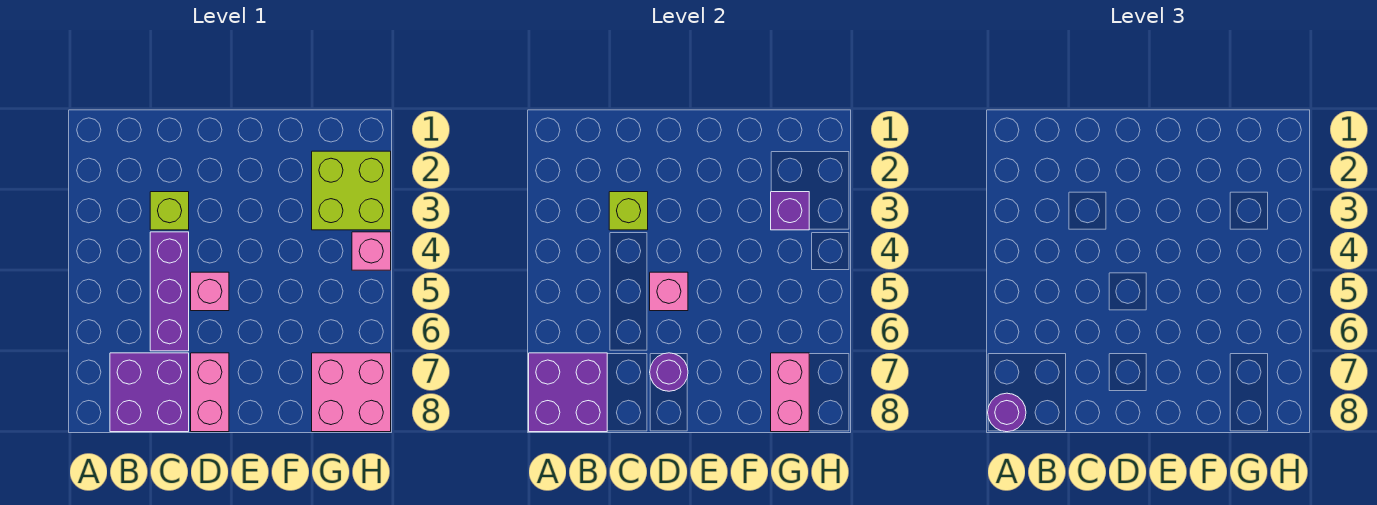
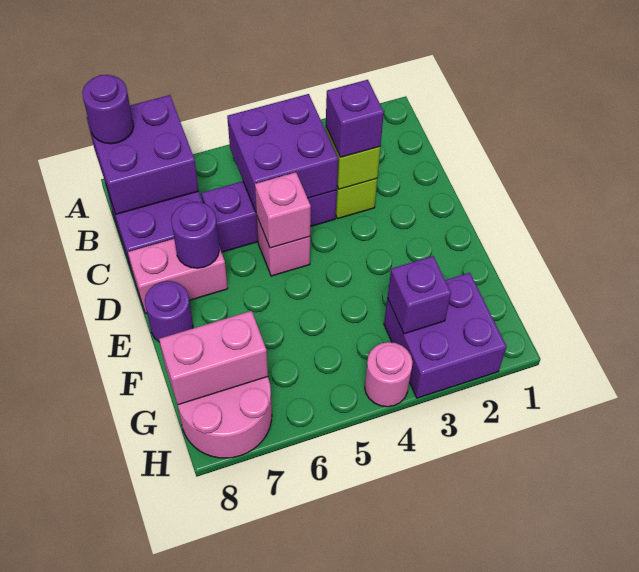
none -> purple 2x2 brick [227,94,338,212]
none -> purple 1x1 brick [326,80,384,157]
none -> purple 1x1 round brick [145,281,193,342]
lime 2x2 brick [312,151,391,230] -> purple 2x2 brick [384,273,507,398]
pink 2x2 brick [312,353,391,432] -> pink 2x2 round brick [178,377,272,458]
pink 1x1 brick [352,232,391,270] -> pink 1x1 round brick [365,342,413,407]

